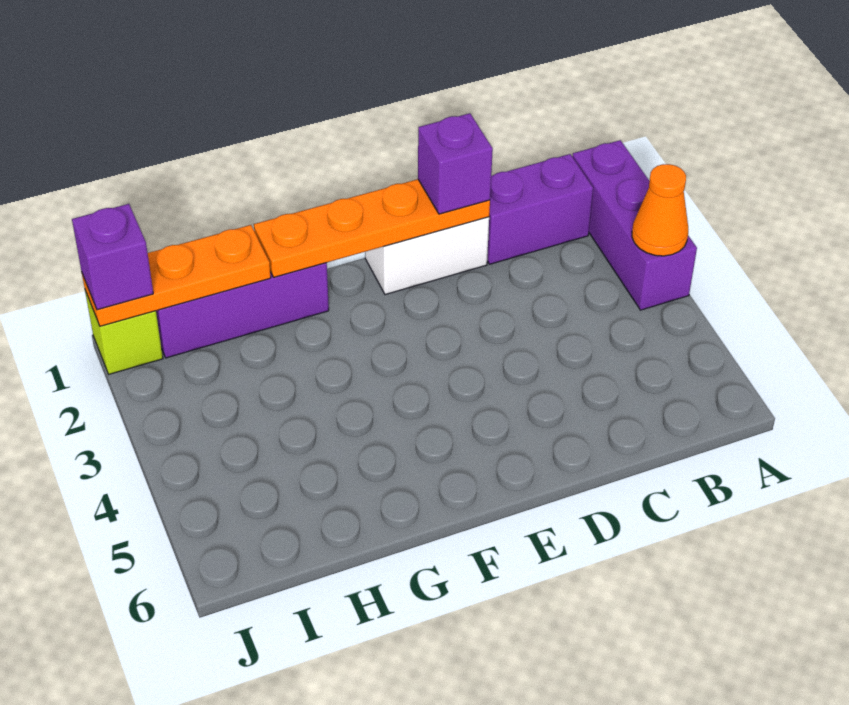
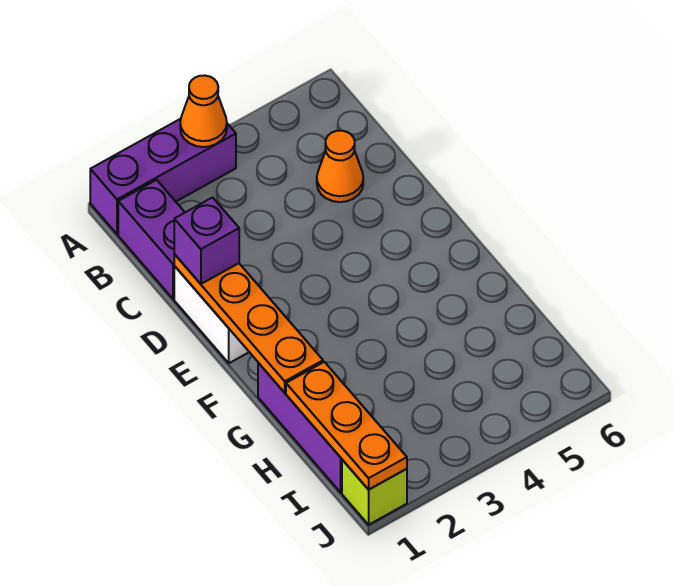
none -> orange 1x1 cone [317,131,363,202]
purple 1x1 brick [72,204,153,310] -> none

